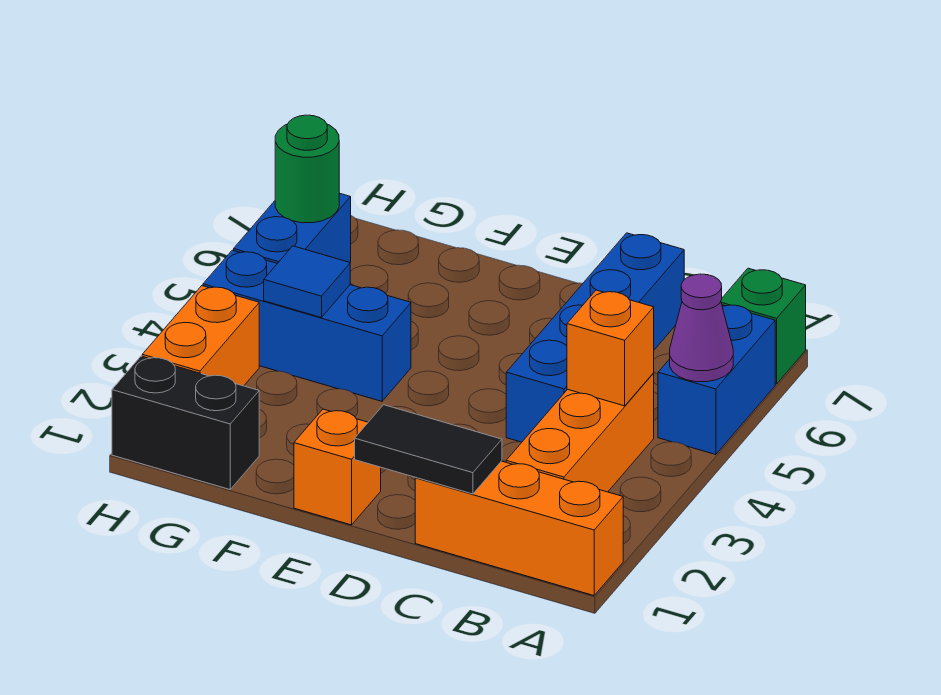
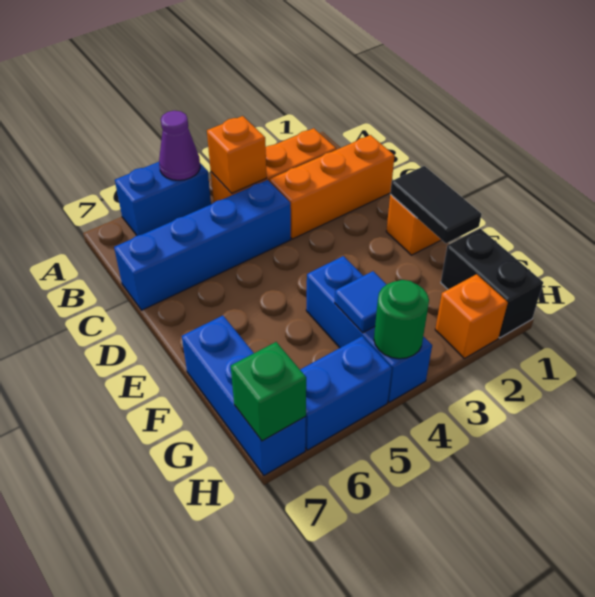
orange 1x3 brick [415,461,623,596] -> orange 1x3 brick turned to [269,135,394,239]
green 1x1 brick [721,268,806,384] -> green 1x1 brick moved to [231,342,306,441]
black 1x2 tile [355,405,502,494] -> black 1x2 tile moved to [390,166,482,243]
none -> blue 1x3 brick [182,316,306,475]
orange 1x2 brick [142,286,259,386] -> orange 1x1 brick [435,274,508,359]
green 1x1 round brick [275,115,339,223] -> green 1x1 round brick moved to [374,280,429,359]

